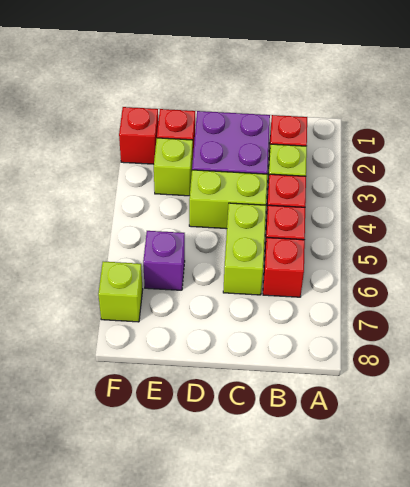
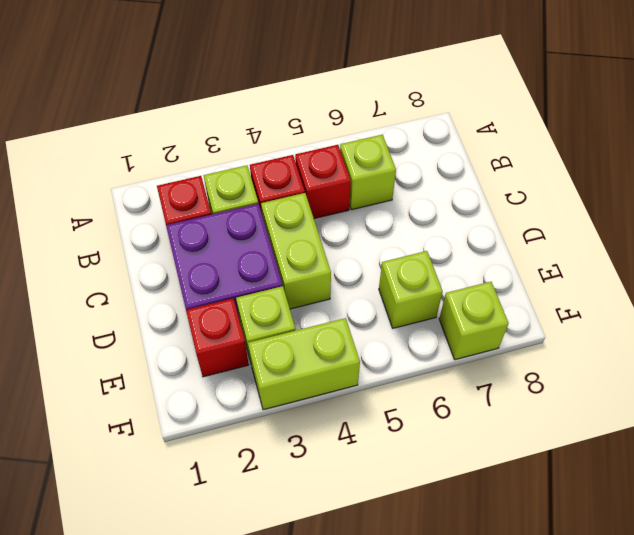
red 1x1 brick [263,238,305,297] -> lime 1x1 brick [340,134,396,210]
lime 1x2 brick [223,203,266,295] -> lime 1x2 brick moved to [248,318,360,410]
purple 1x1 brick [143,231,185,290] -> lime 1x1 brick [379,251,443,328]
red 1x1 brick [119,107,158,164] -> none

